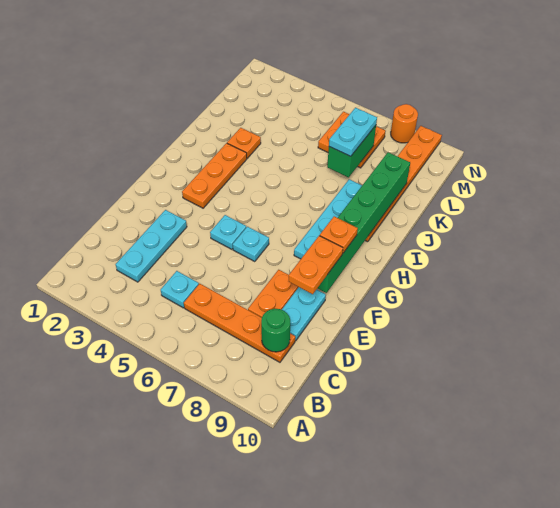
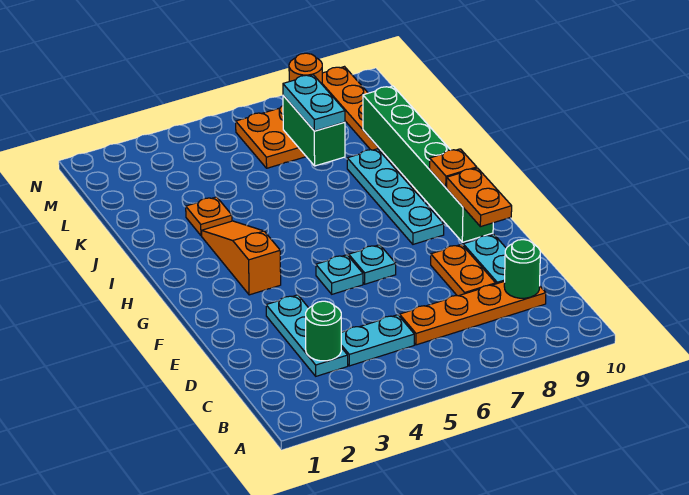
none -> green 1x1 round brick [306,301,341,361]
cyan 1x1 plate [161,271,199,308] -> cyan 1x2 plate [341,315,414,366]
orange 1x3 plate [182,143,247,208] -> orange 1x3 slope [202,221,281,295]

